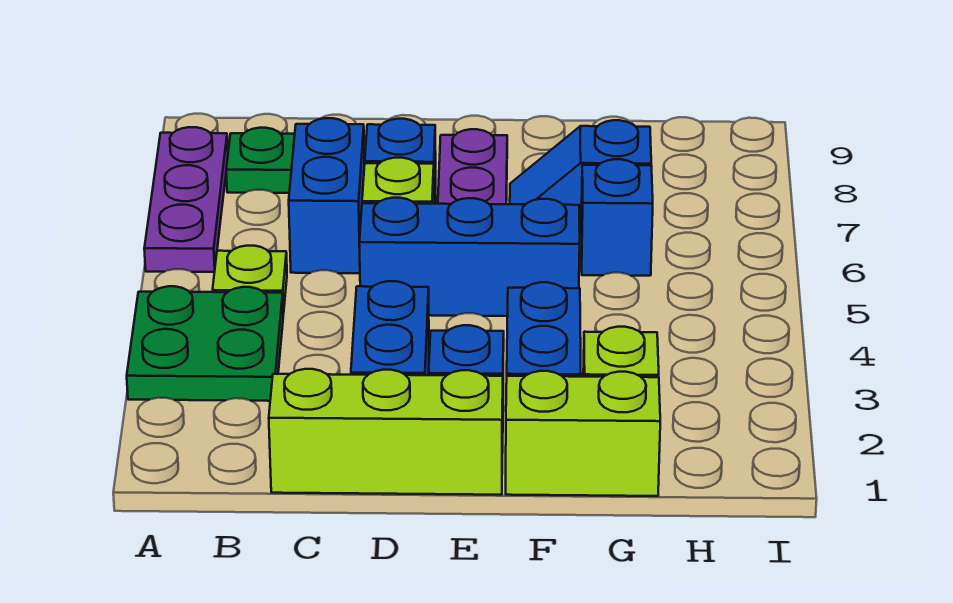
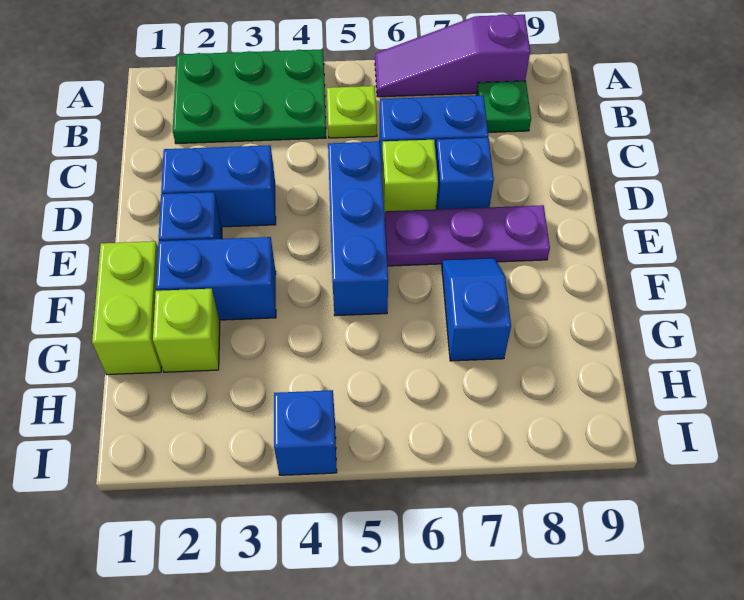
green 2x2 plate [127,286,283,401] -> green 2x3 plate [173,49,326,144]
purple 1x3 plate [144,127,228,272] -> purple 1x3 slope [375,14,530,97]
lime 1x3 brick [269,369,503,495] -> none
blue 1x1 brick [581,159,653,276] -> blue 1x1 brick moved to [274,390,337,475]

